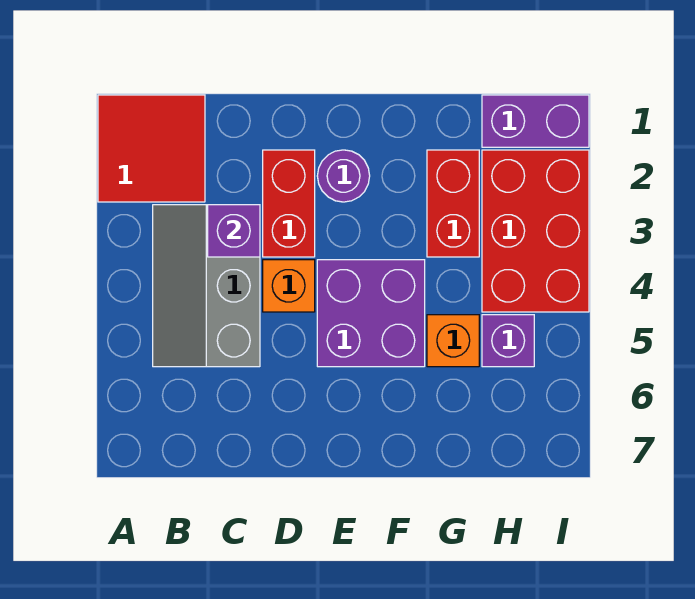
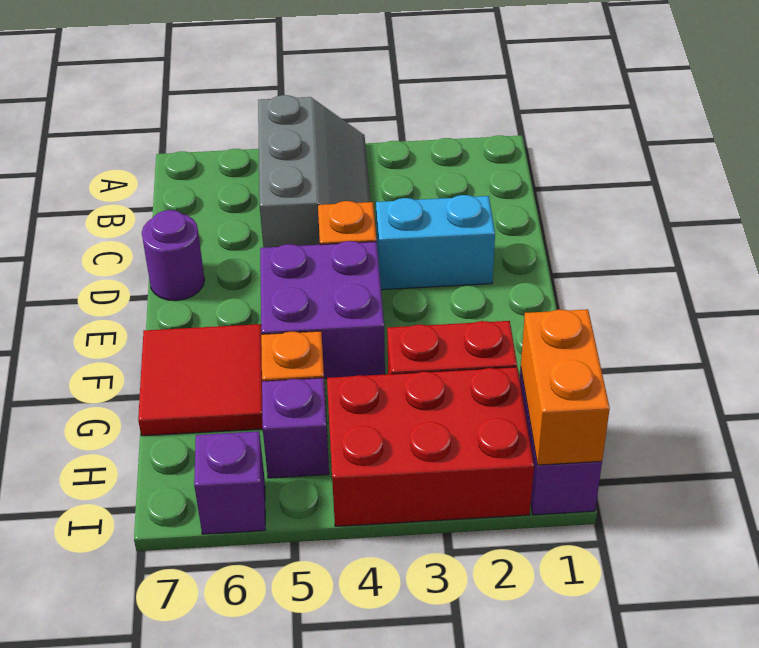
red 2x2 tile [98,95,205,202] -> red 2x2 tile moved to [138,324,263,436]
grey 2x3 slope [153,205,260,367] -> grey 2x3 slope turned to [258,95,370,248]
purple 1x1 brick [208,205,260,257] -> purple 1x1 brick moved to [194,431,265,534]
red 1x2 brick [263,150,315,257] -> cyan 1x2 brick [376,195,495,290]
purple 1x1 round brick [317,150,370,202] -> purple 1x1 round brick moved to [142,210,205,301]
none -> orange 1x2 brick [521,309,610,465]

